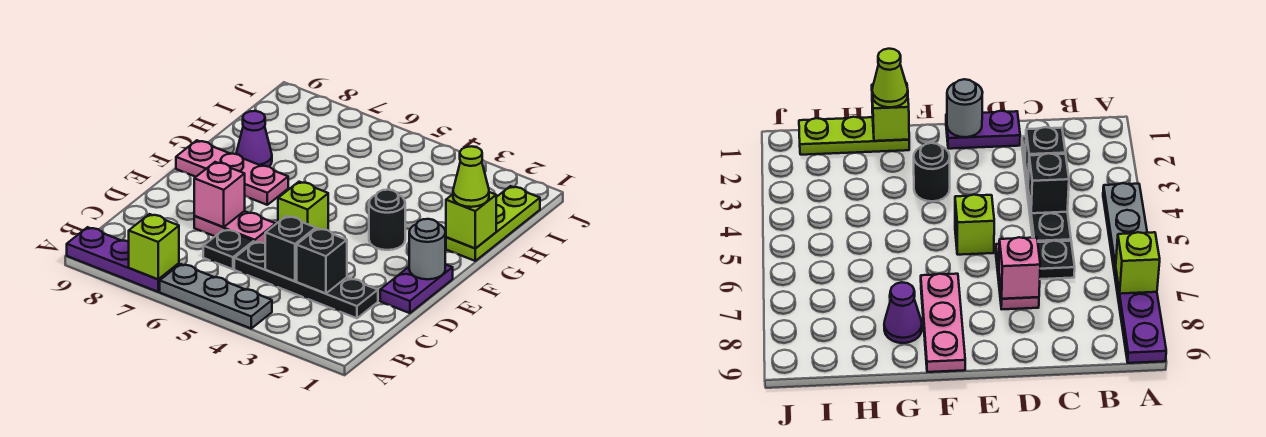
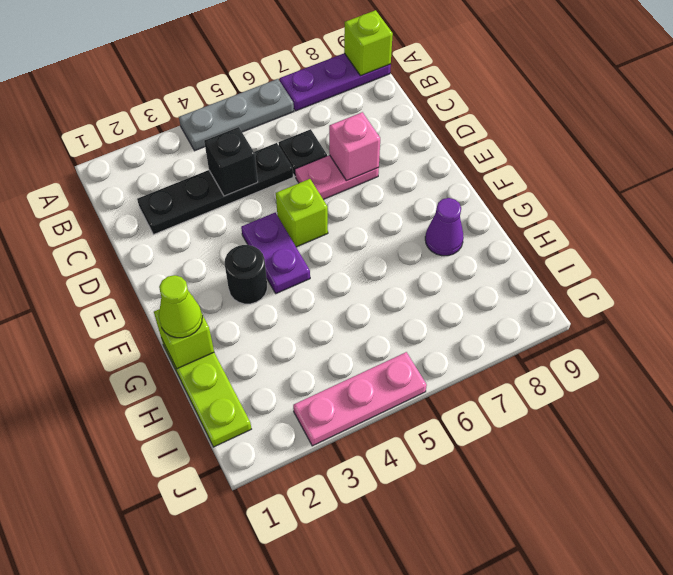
lime 1x1 brick [129,214,179,279] -> lime 1x1 brick moved to [344,10,393,76]
black 1x1 brick [297,228,347,294] -> none
purple 1x2 plate [380,264,453,313] -> purple 1x2 plate moved to [241,213,310,293]
grey 1x1 round brick [409,219,445,279] -> none
pink 1x3 plate [176,140,288,205] -> pink 1x3 plate moved to [293,352,427,446]

